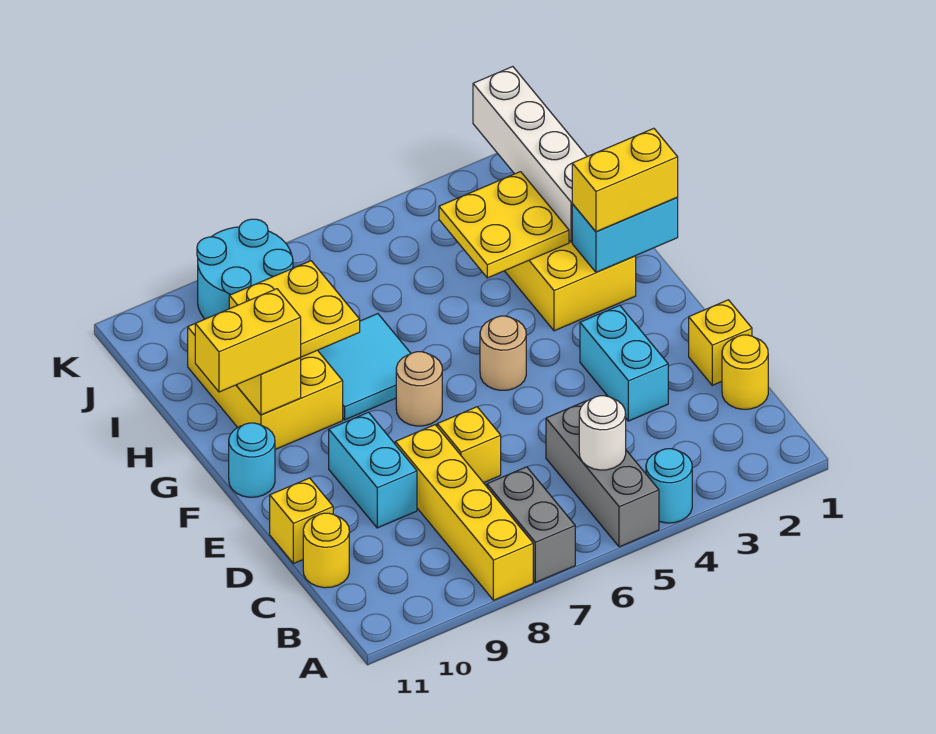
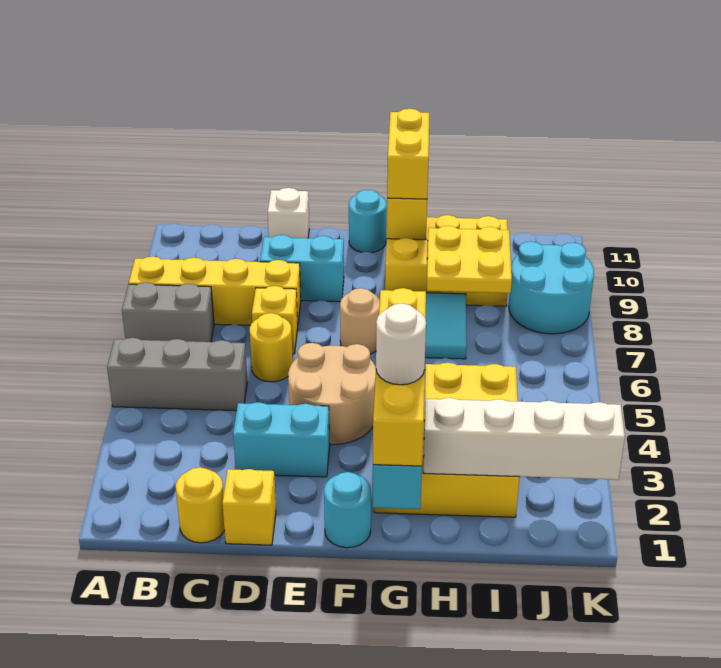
cyan 1x1 round brick [646,449,692,523] -> cyan 1x1 round brick moved to [324,472,371,548]
white 1x1 round brick [579,396,626,470] -> white 1x1 round brick moved to [376,303,426,385]
yellow 1x1 round brick [303,513,349,588] -> yellow 1x1 round brick moved to [250,313,293,382]
yellow 1x1 brick [270,478,333,564] -> white 1x1 brick [268,188,309,238]
tan 1x1 round brick [480,316,526,390] -> tan 2x2 round brick [288,343,376,445]
yellow 1x2 brick [572,128,678,232] -> yellow 1x4 brick [373,288,426,466]

